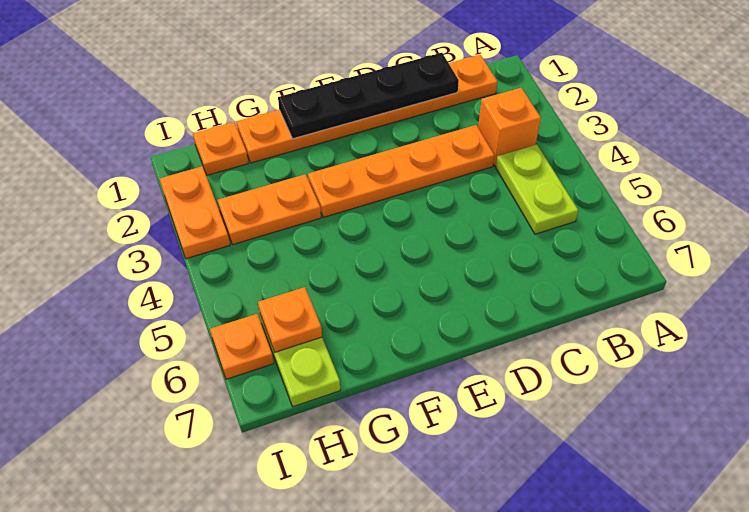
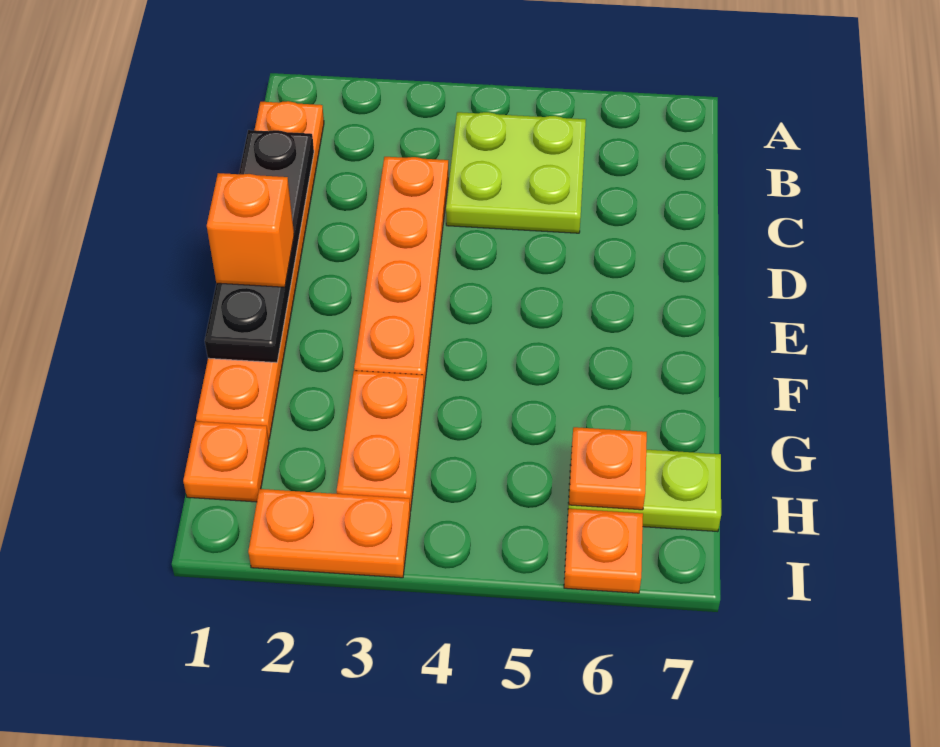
orange 1x1 brick [478,88,541,166] -> orange 1x1 brick moved to [207,173,294,287]
lime 1x2 plate [496,145,578,234] -> lime 2x2 plate [446,112,586,233]

